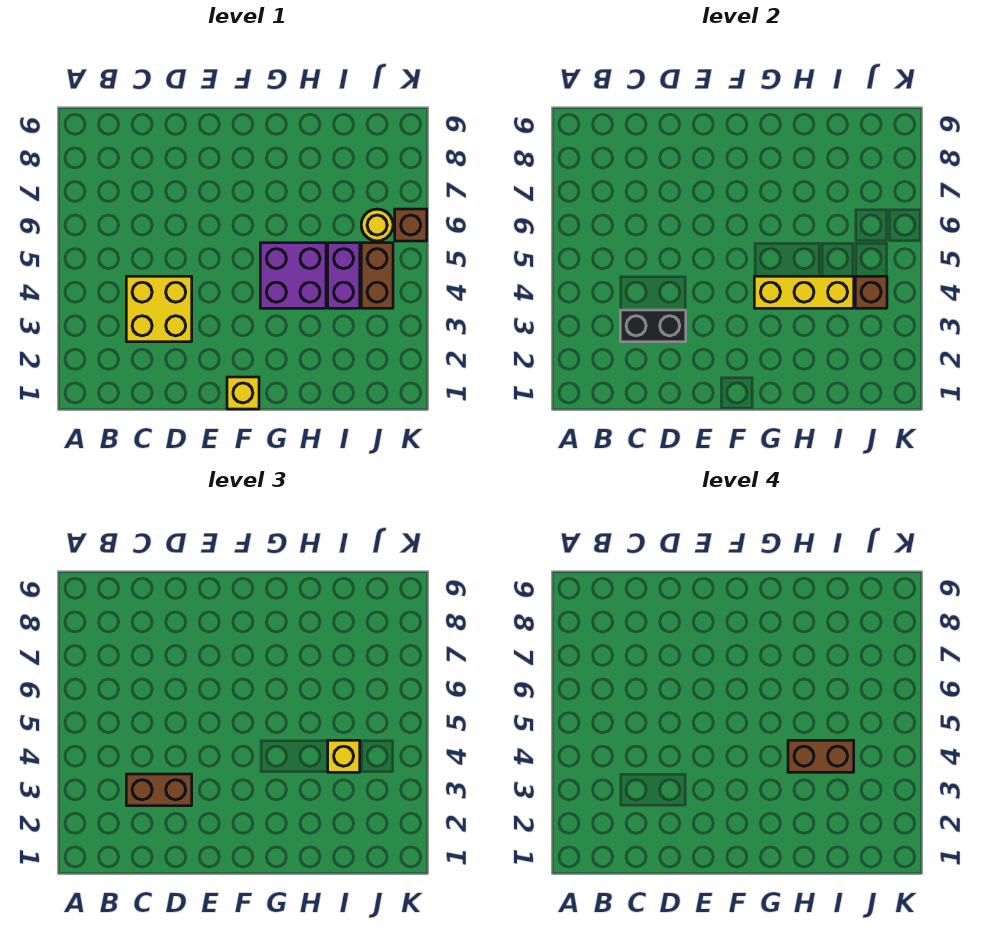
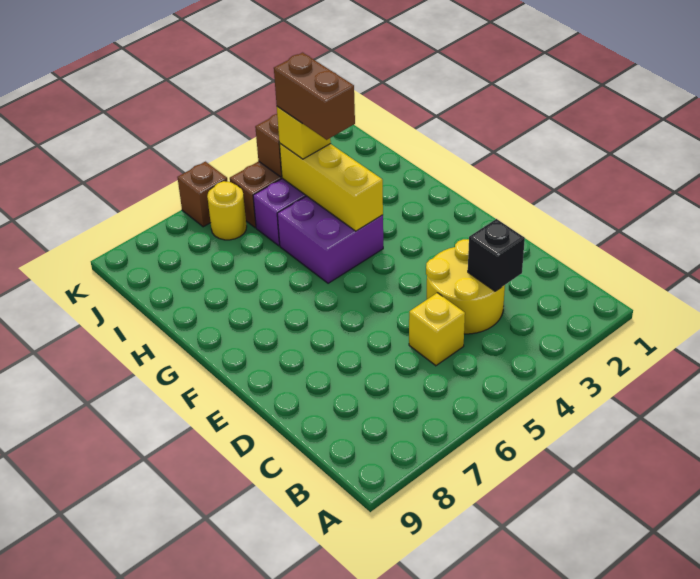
yellow 2x2 brick [126,276,192,342] -> yellow 2x2 round brick [426,239,505,334]
black 1x2 brick [620,310,686,342] -> black 1x1 brick [468,219,525,291]
brown 1x2 brick [126,774,192,806] -> none
yellow 1x1 brick [227,377,259,409] -> yellow 1x1 brick moved to [409,293,465,366]

